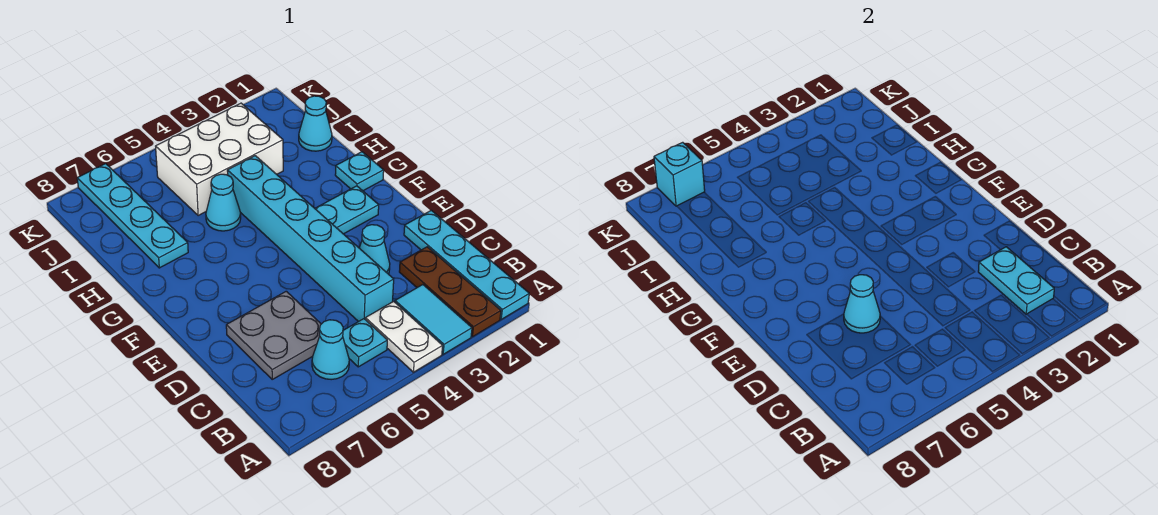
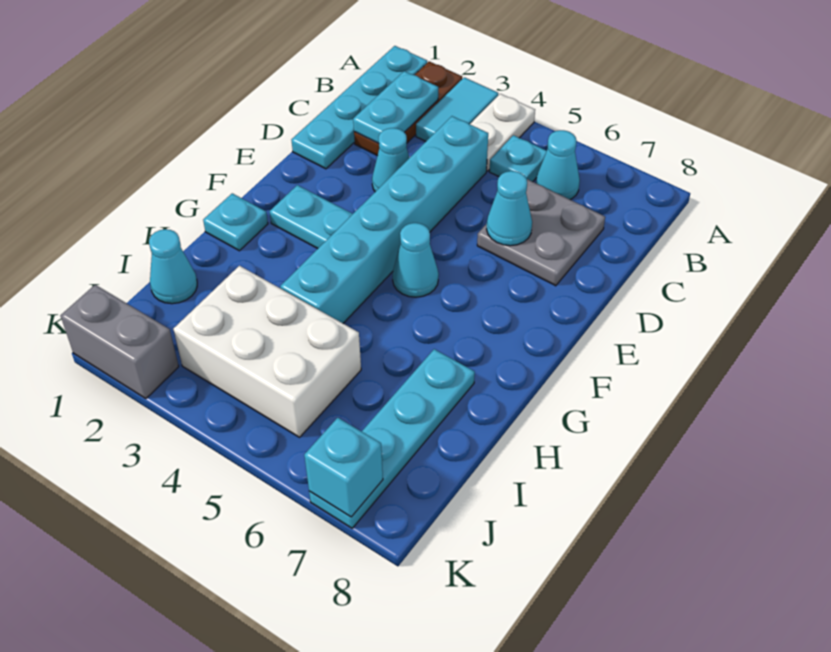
cyan 1x1 cone [206,174,241,231] -> cyan 1x1 cone moved to [393,223,439,297]
none -> grey 1x2 brick [61,285,179,399]

